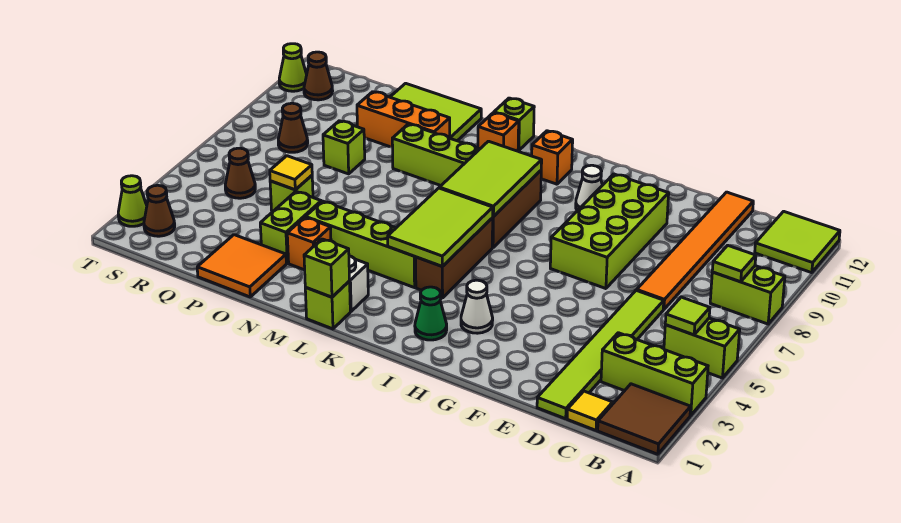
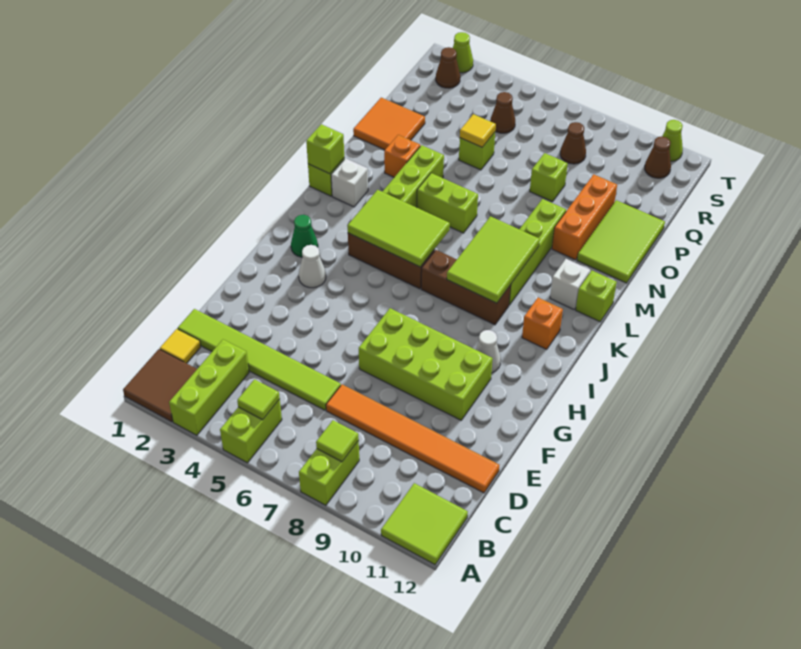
lime 2x3 tile [439,141,542,217] -> lime 2x3 tile turned to [447,216,540,303]
orange 1x1 brick [478,113,519,151] -> white 1x1 brick [550,259,590,309]
lime 1x2 brick [260,192,321,263] -> lime 1x2 brick moved to [417,173,478,233]

